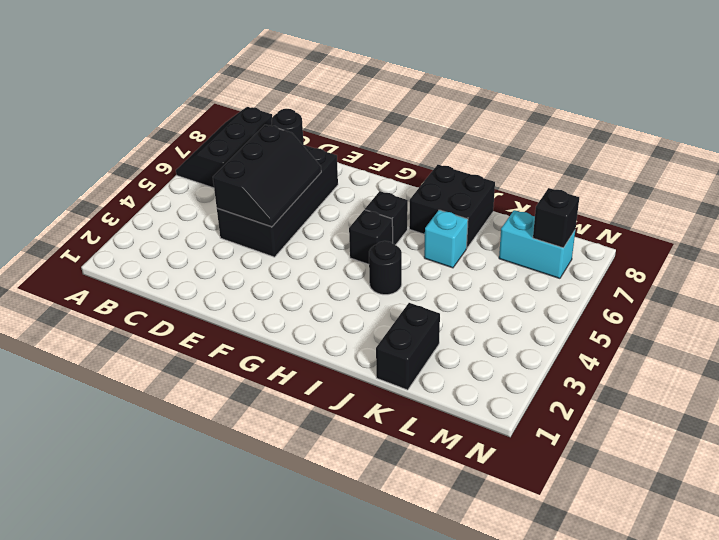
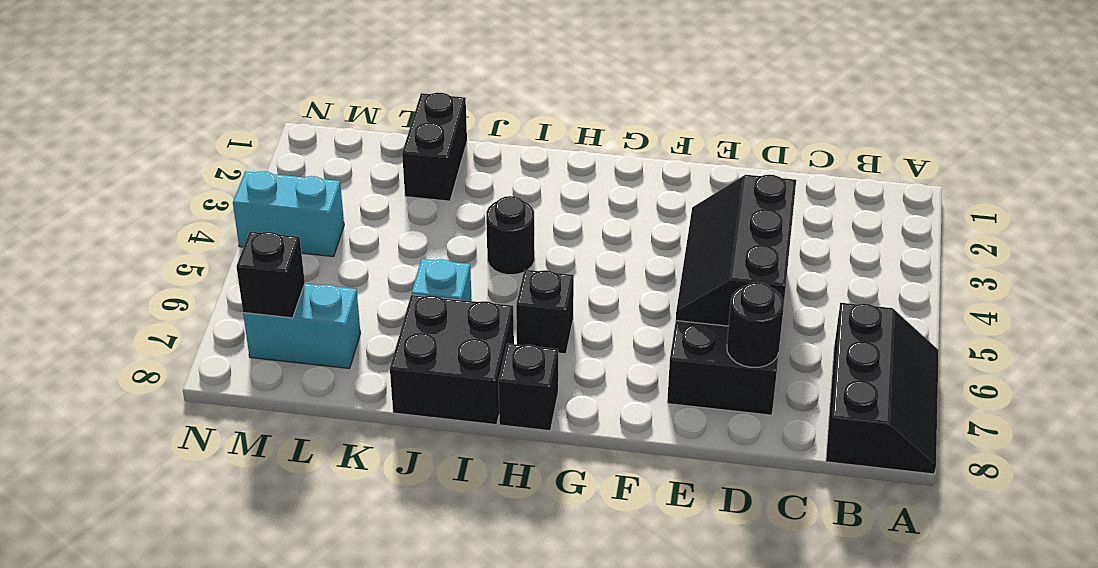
black 1x1 brick [349,210,393,264] -> black 1x1 brick moved to [498,343,558,431]
none -> cyan 1x2 brick [233,171,344,257]

